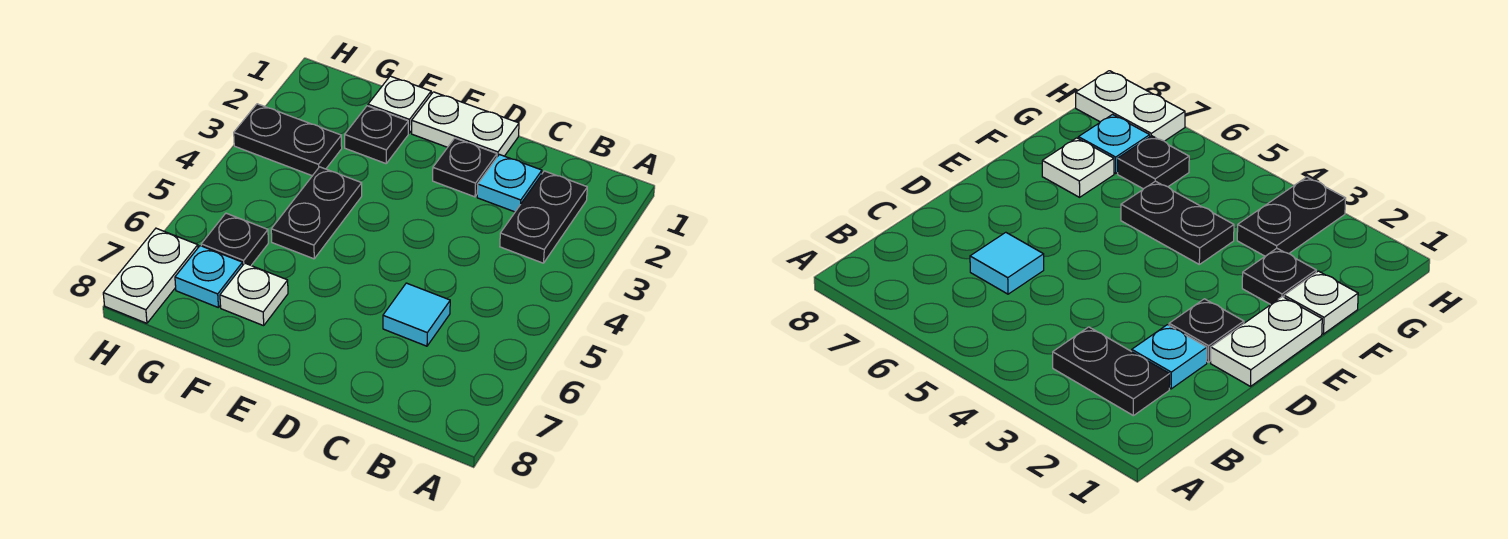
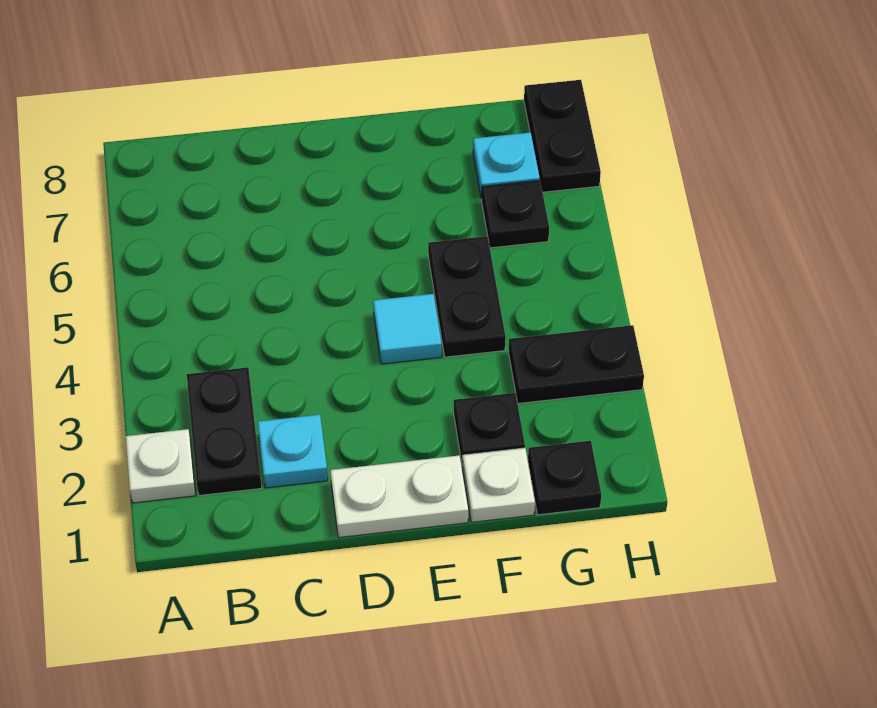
cyan 1x1 tile [383,283,450,346] -> cyan 1x1 tile moved to [373,294,442,364]
black 1x1 plate [433,138,497,197] -> black 1x1 plate moved to [528,441,601,515]
white 1x1 plate [220,263,288,326] -> white 1x1 plate moved to [126,429,195,503]
white 1x2 plate [103,228,198,323] -> black 1x2 plate [524,80,601,192]

